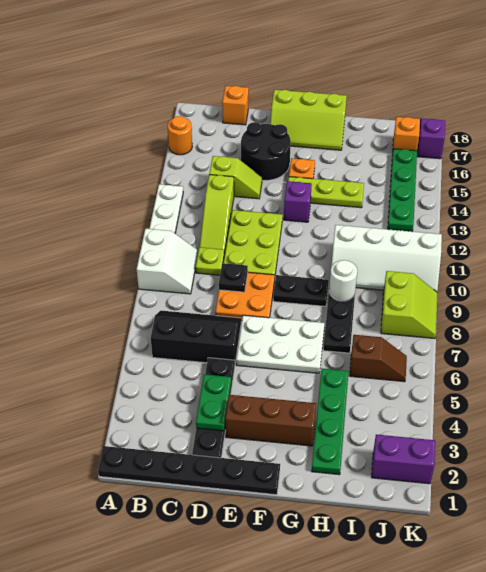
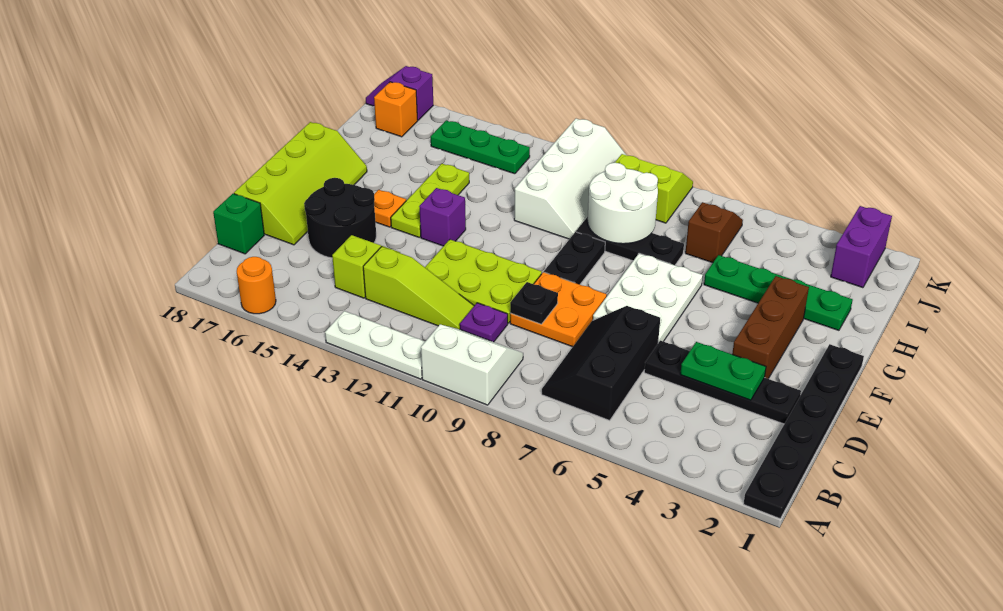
lime 1x1 plate [196,247,224,275] -> purple 1x1 plate [460,303,508,342]
orange 1x1 brick [222,86,249,125] -> green 1x1 brick [213,194,264,254]
lime 2x3 slope [270,90,347,150] -> lime 2x4 slope [234,122,367,245]
white 1x1 round brick [329,260,357,301] -> white 2x2 round brick [588,163,658,244]
green 1x4 plate [388,149,417,232] -> green 1x3 plate [431,121,530,174]

